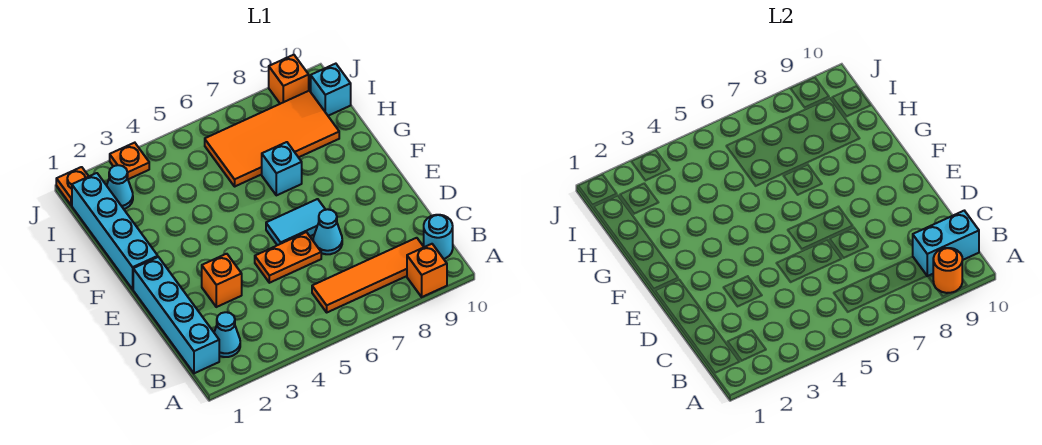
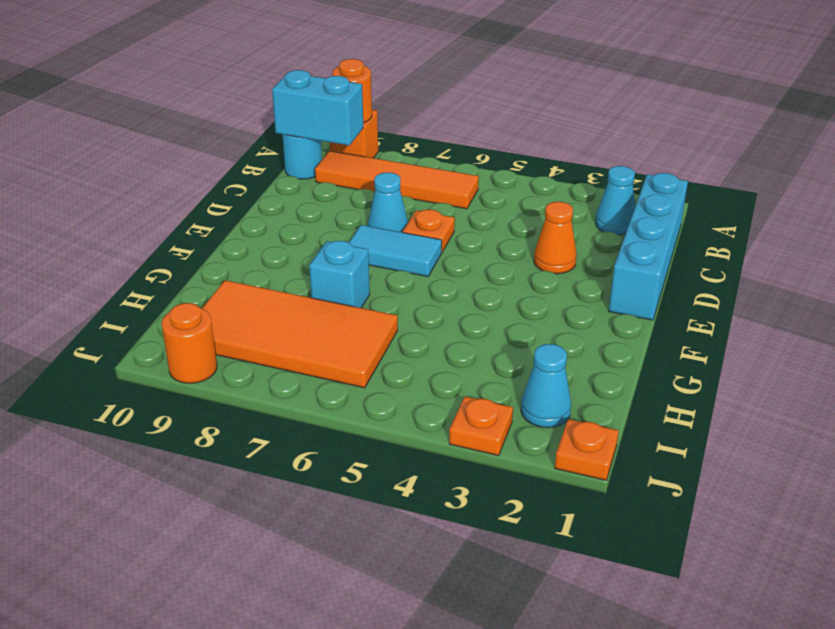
orange 1x1 brick [202,254,242,307] -> orange 1x1 cone [534,202,577,274]
orange 1x2 plate [255,232,321,283] -> orange 1x1 plate [403,209,455,253]
cyan 1x4 brick [72,173,158,289] -> none
cyan 1x1 brick [311,64,351,116] -> none
orange 1x1 brick [269,55,309,104] -> orange 1x1 round brick [162,303,217,383]

